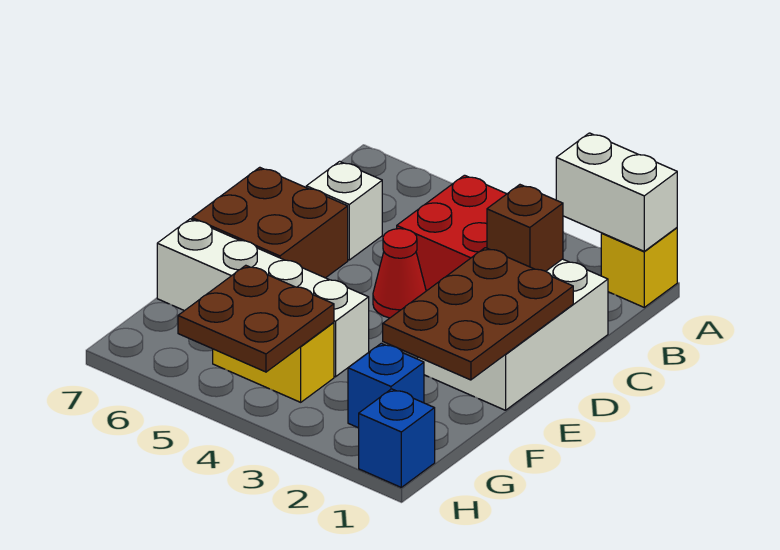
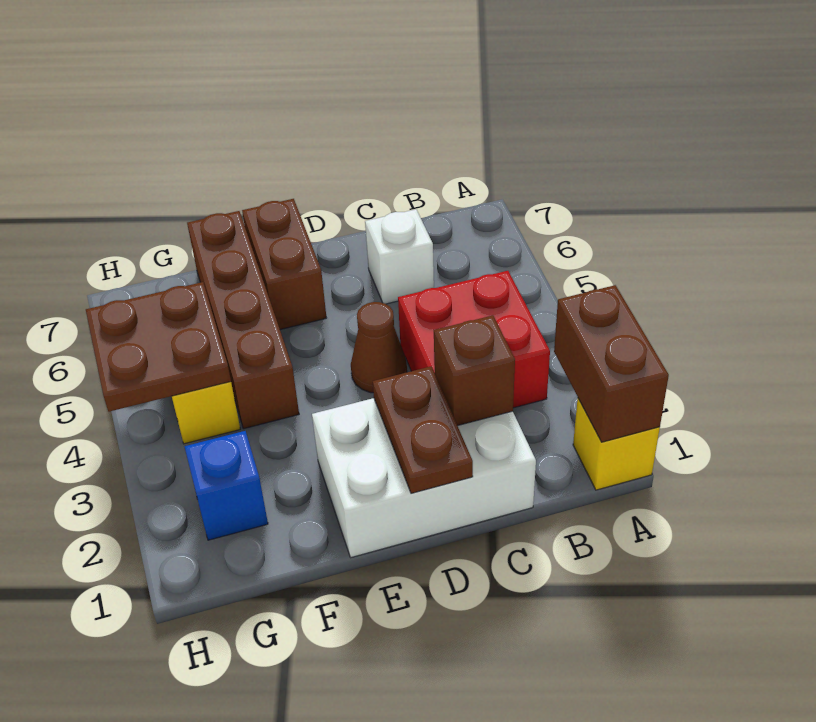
white 1x2 brick [556,133,677,251] -> brown 1x2 brick [554,285,669,442]
brown 2x3 plate [383,248,573,380] -> brown 1x2 plate [373,367,473,493]
red 1x1 cone [373,229,426,318] -> brown 1x1 cone [351,302,407,393]
brown 2x2 brick [192,167,348,278] -> brown 1x2 brick [242,199,326,330]
white 1x4 brick [157,219,369,377] -> brown 1x4 brick [187,211,299,429]
blue 1x1 brick [359,389,435,487] -> none

